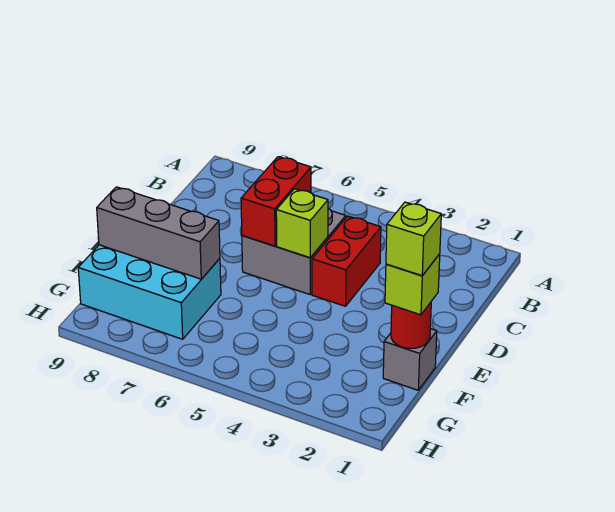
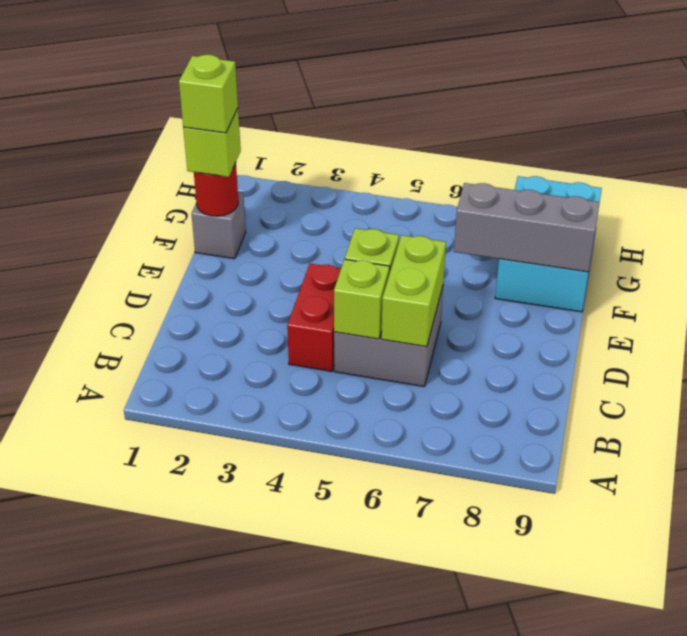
none -> lime 1x1 brick [334,259,390,339]
red 1x2 brick [241,157,311,246] -> lime 1x2 brick [381,235,446,347]
cyan 2x3 brick [78,245,221,339] -> cyan 2x3 brick turned to [495,176,602,312]

